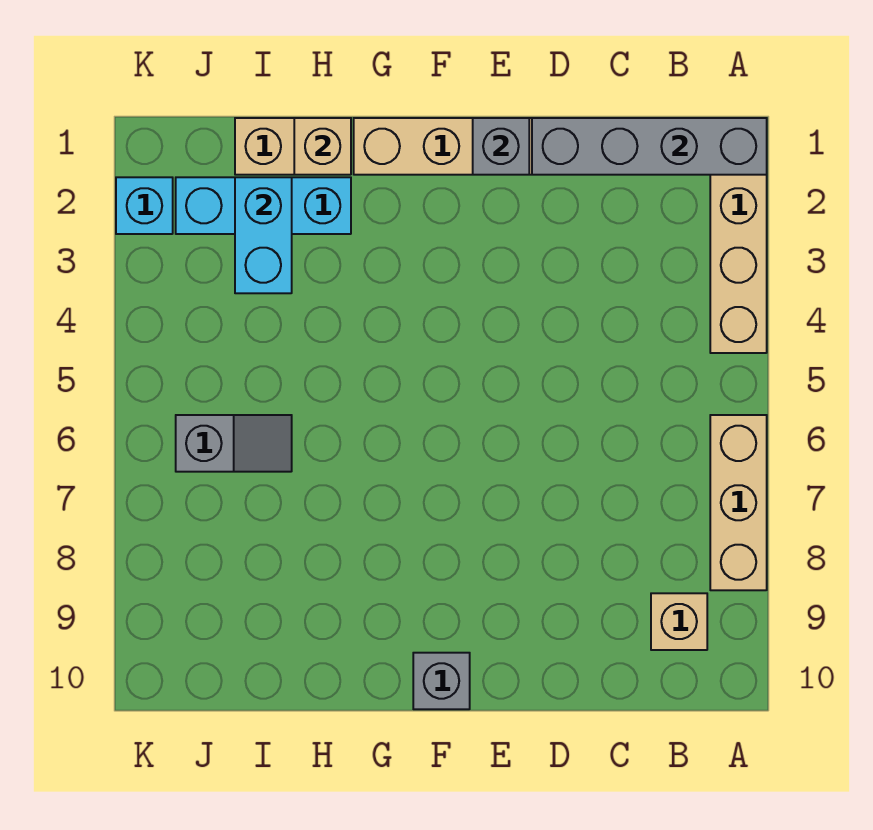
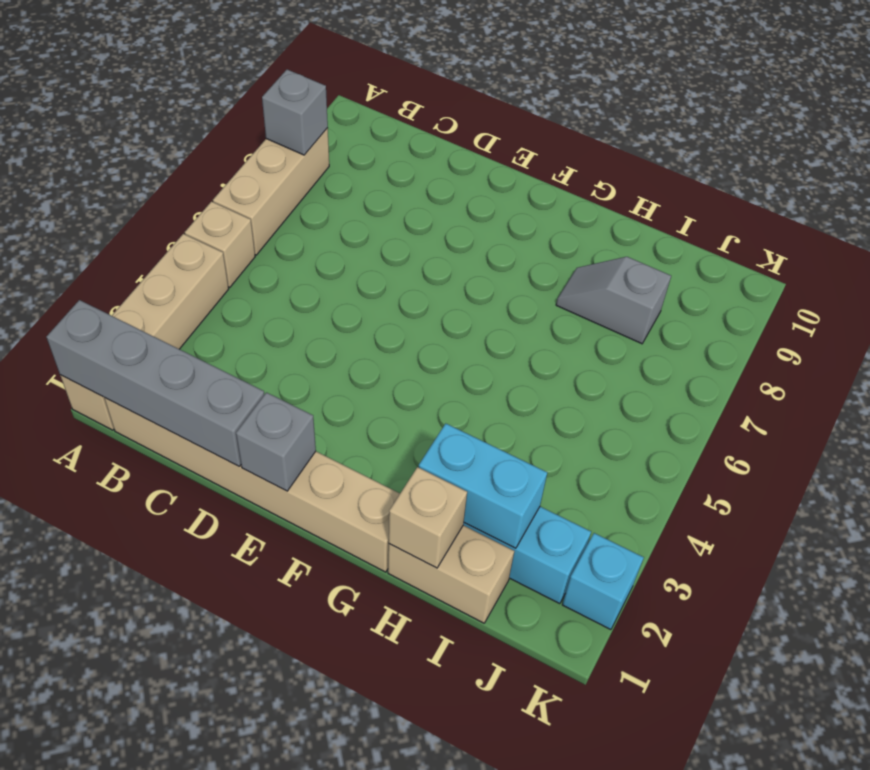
tan 1x1 brick [651,593,707,650] -> tan 1x1 brick moved to [185,202,255,287]
grey 1x1 brick [413,653,470,709] -> grey 1x1 brick moved to [262,70,328,155]
cyan 1x2 brick [235,177,292,293] -> cyan 1x2 brick turned to [419,424,547,548]
grey 1x2 slope [176,415,292,472] -> grey 1x2 slope moved to [556,257,671,344]

